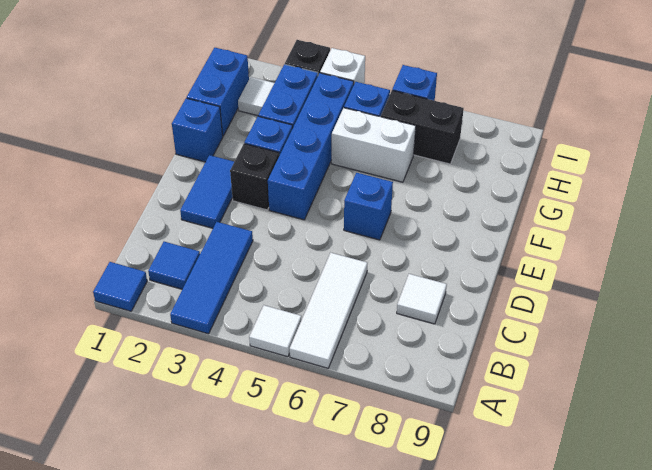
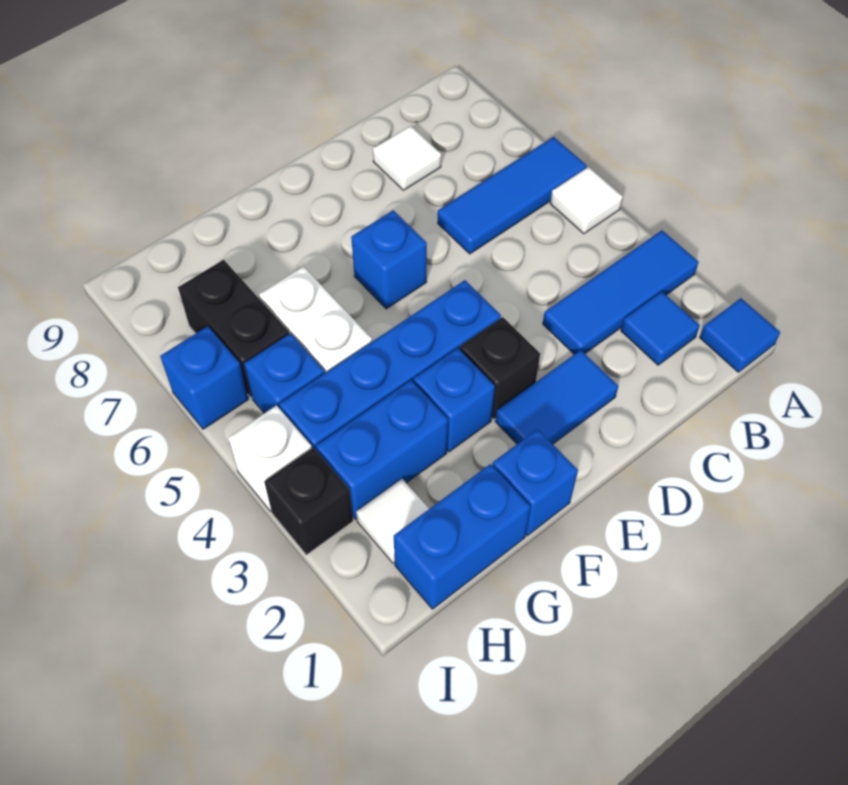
white 1x3 tile [290,253,367,368] -> blue 1x3 tile [438,137,587,254]

